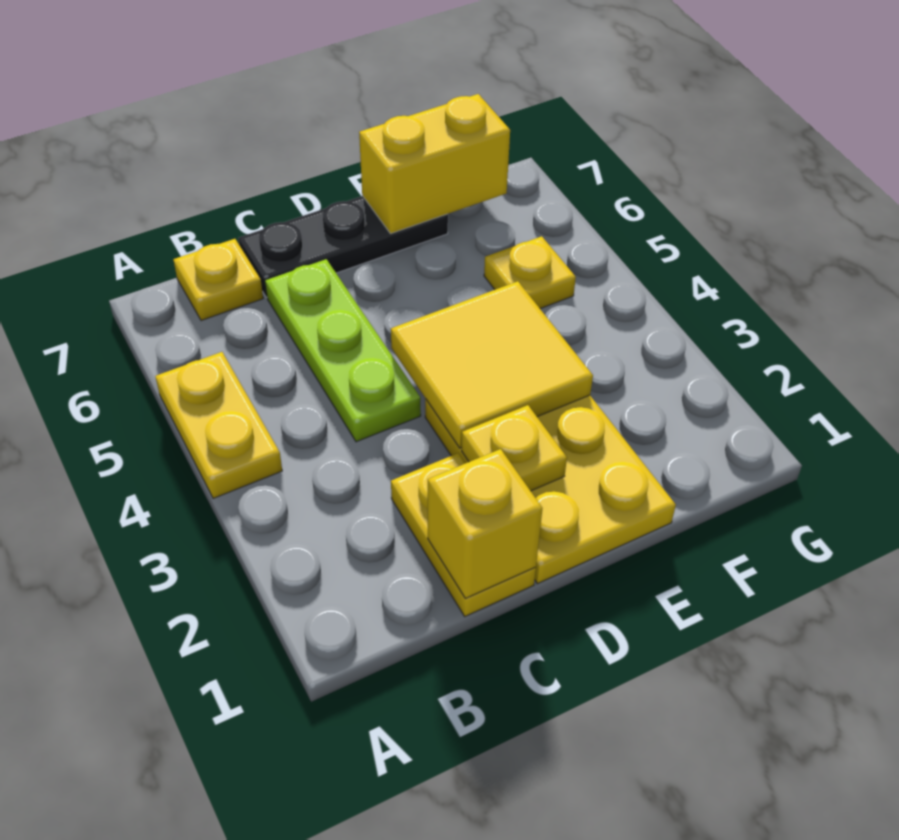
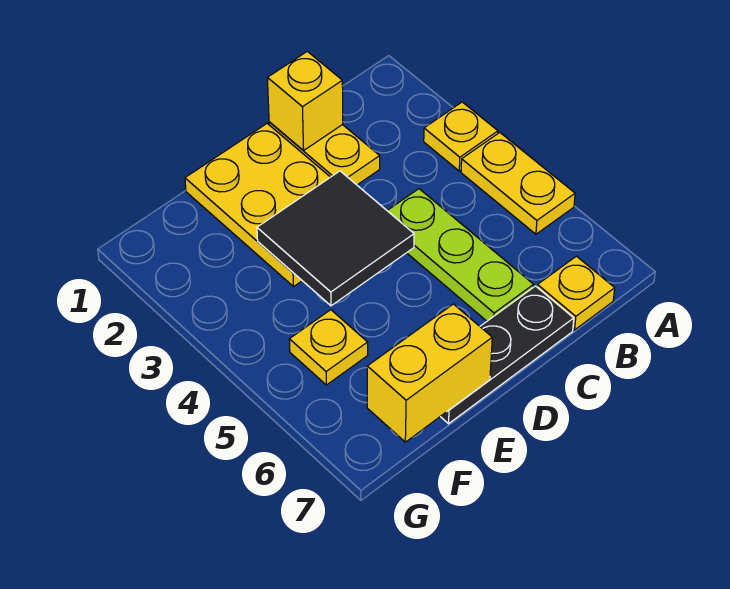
yellow 1x1 plate [462,405,567,491] -> yellow 1x1 plate moved to [424,102,498,171]
yellow 2x2 tile [391,281,593,448] -> black 2x2 tile [257,171,414,306]

